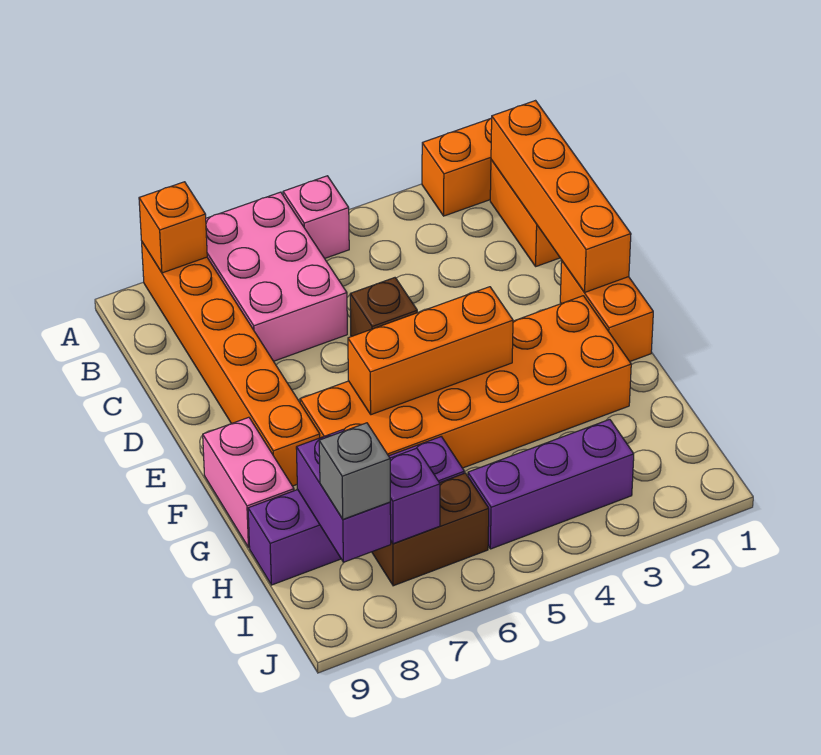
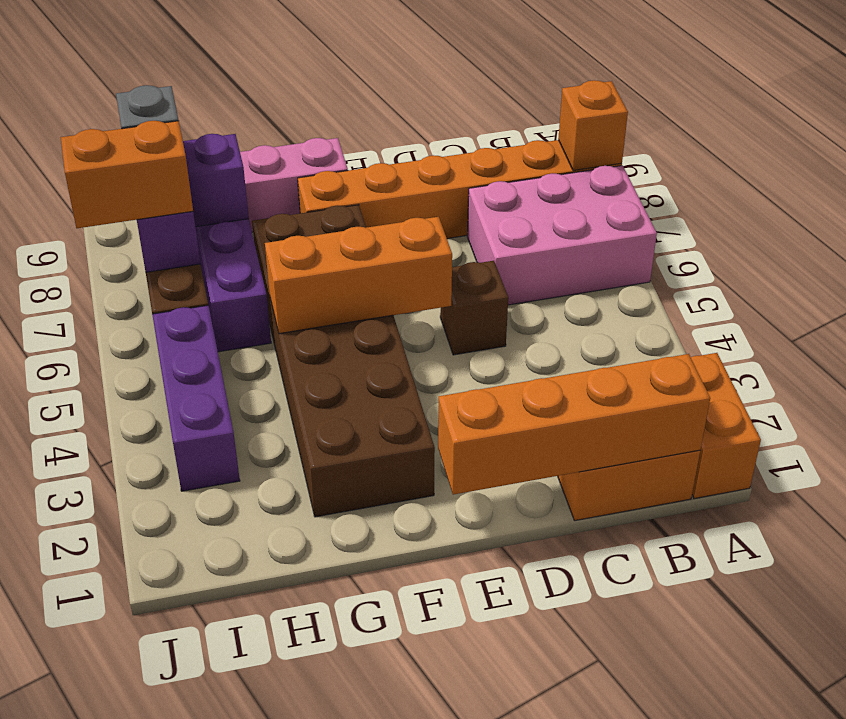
pink 1x1 brick [283,176,349,258] -> none
orange 1x2 brick [560,261,653,361] -> orange 1x2 brick moved to [61,121,193,228]
orange 2x6 brick [300,296,631,468] -> brown 2x6 brick [252,205,435,517]
orange 1x3 brick [348,287,513,415] -> orange 1x3 brick turned to [265,217,452,334]

